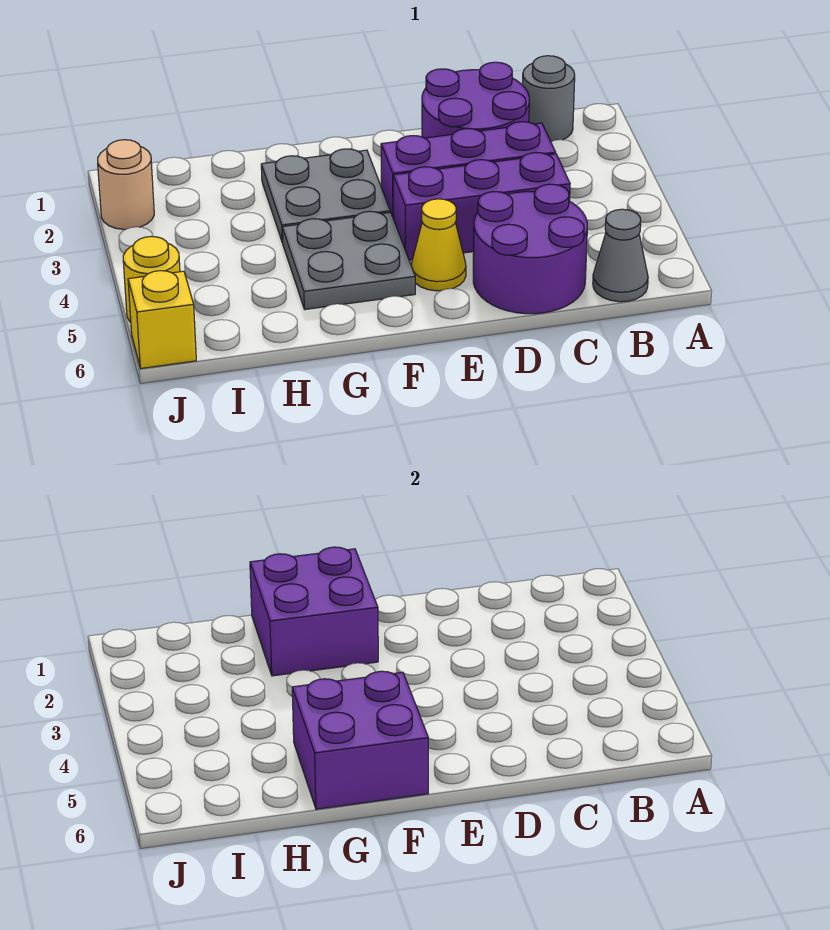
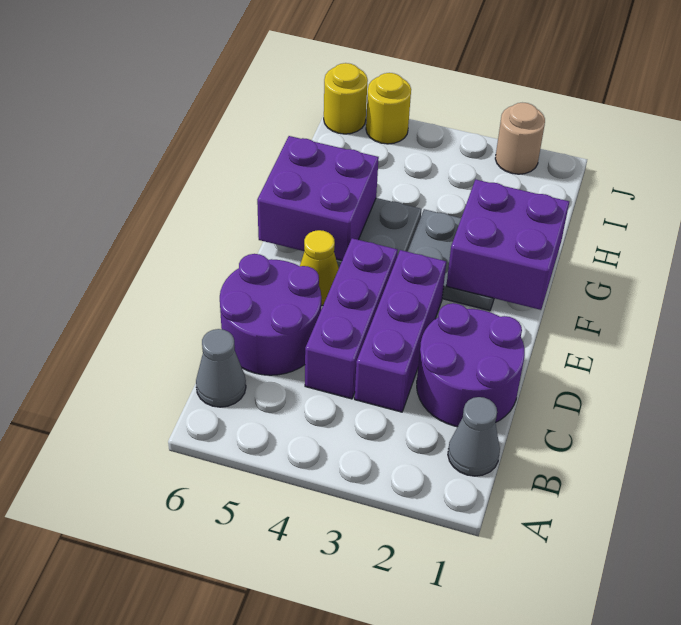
grey 1x1 round brick [523,56,575,141] -> grey 1x1 cone [448,397,500,476]
yellow 1x1 brick [128,271,196,368] -> yellow 1x1 round brick [324,63,368,134]

